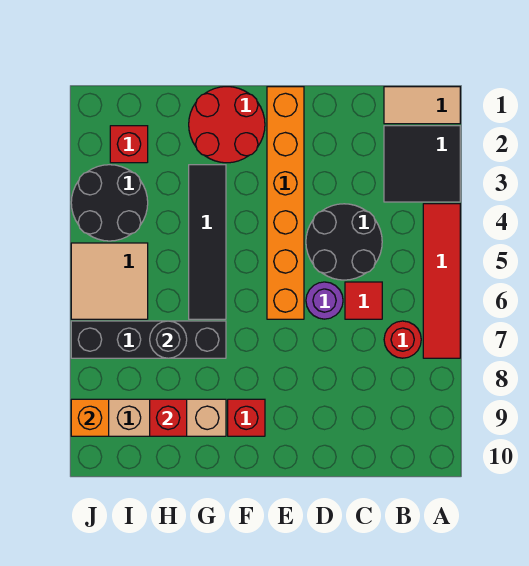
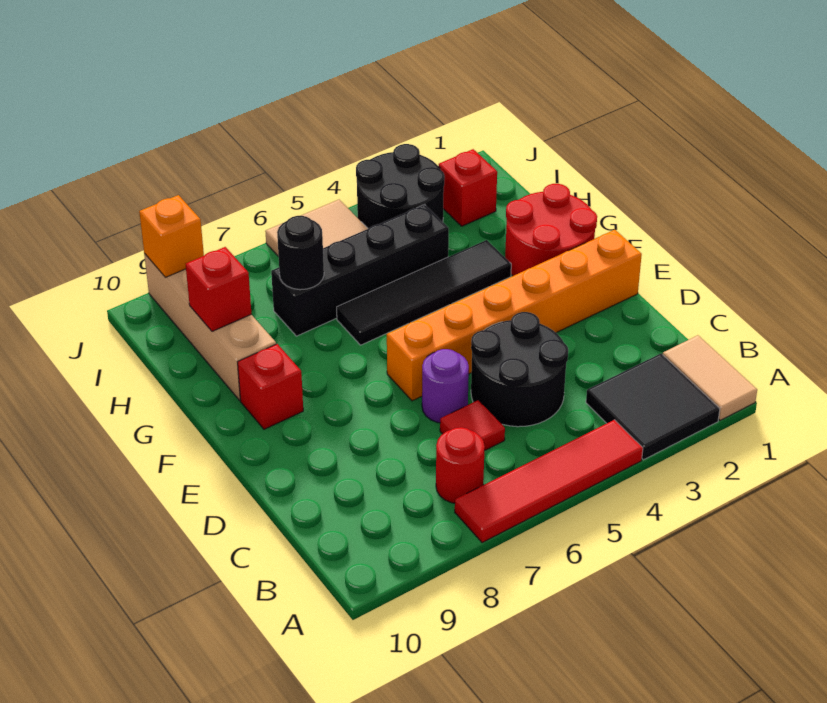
black 1x4 brick [71,321,226,358] -> black 1x4 brick turned to [271,205,449,336]

